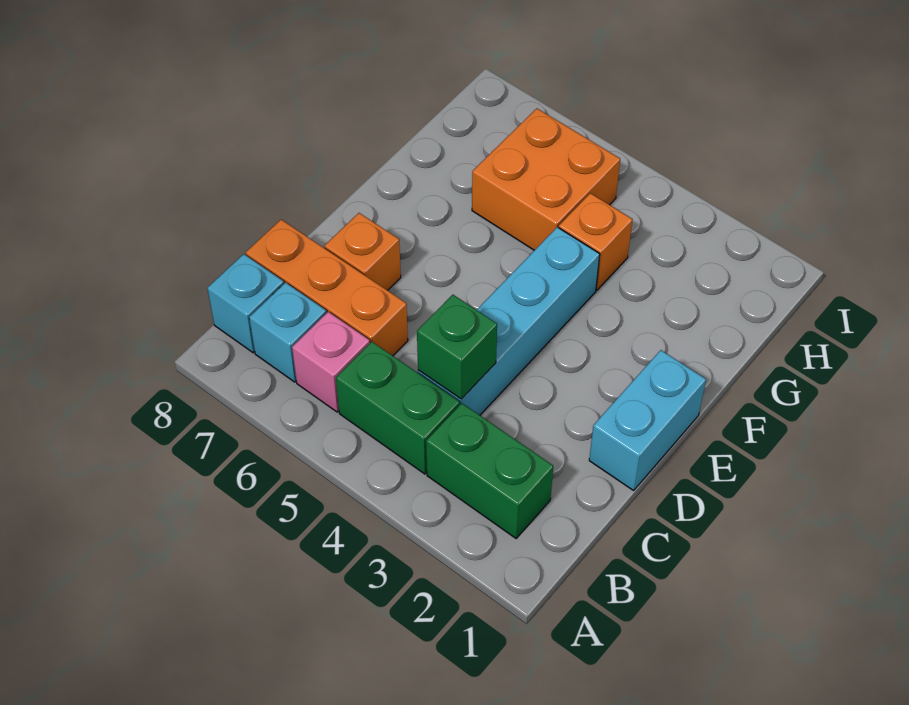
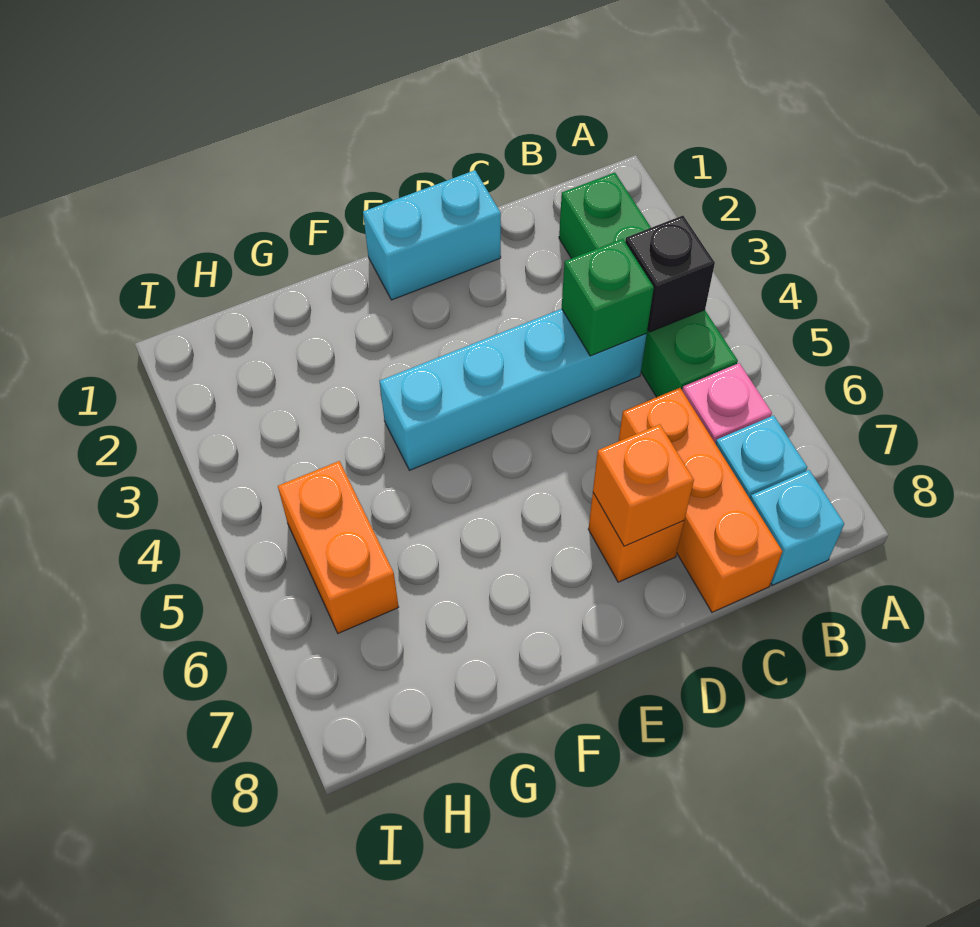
none -> black 1x1 brick [625,216,715,332]
orange 1x1 brick [559,193,632,290] -> orange 1x1 brick moved to [593,424,694,546]
orange 2x2 brick [472,109,620,250] -> orange 1x2 brick [278,461,399,633]

